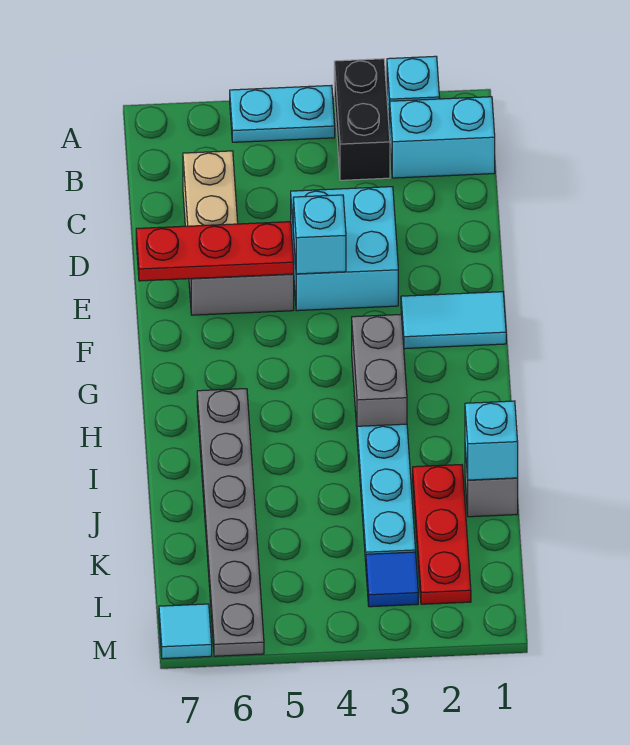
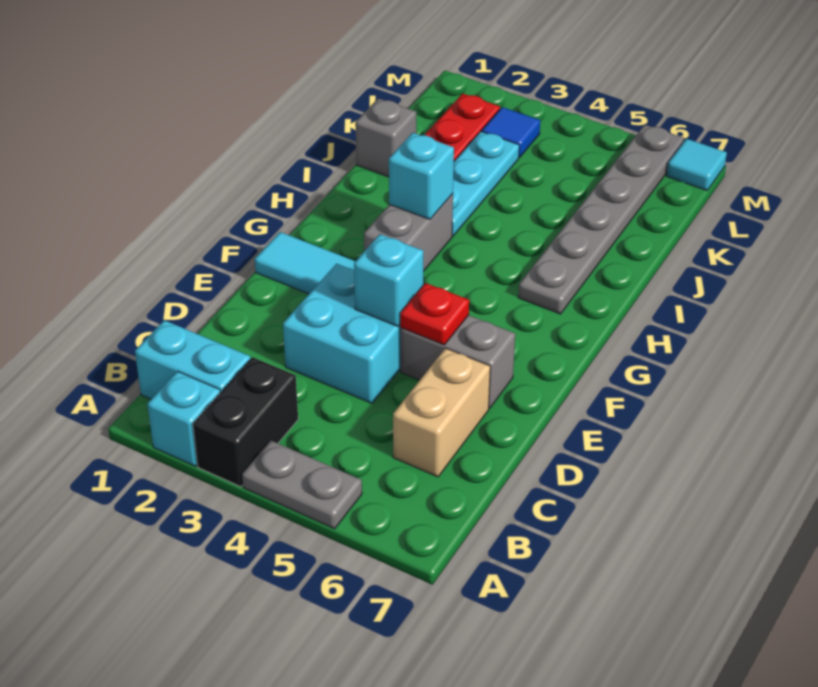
cyan 1x2 plate [230,85,335,142] -> grey 1x2 plate [242,440,362,529]
red 1x3 plate [136,222,294,281] -> red 1x1 plate [400,283,469,345]
cyan 1x1 brick [465,401,518,480] -> cyan 1x1 brick moved to [389,133,454,219]

